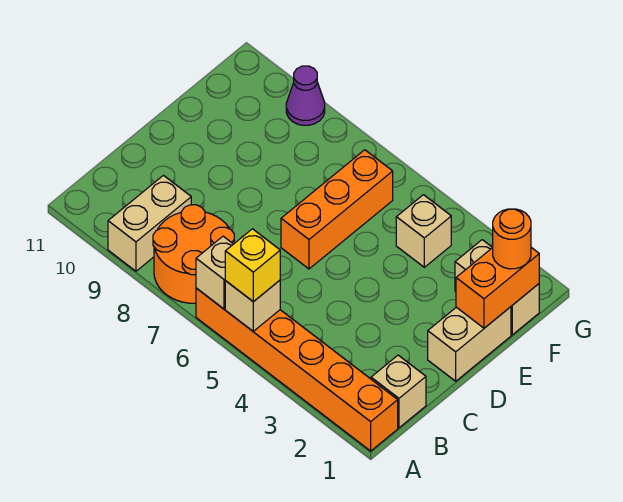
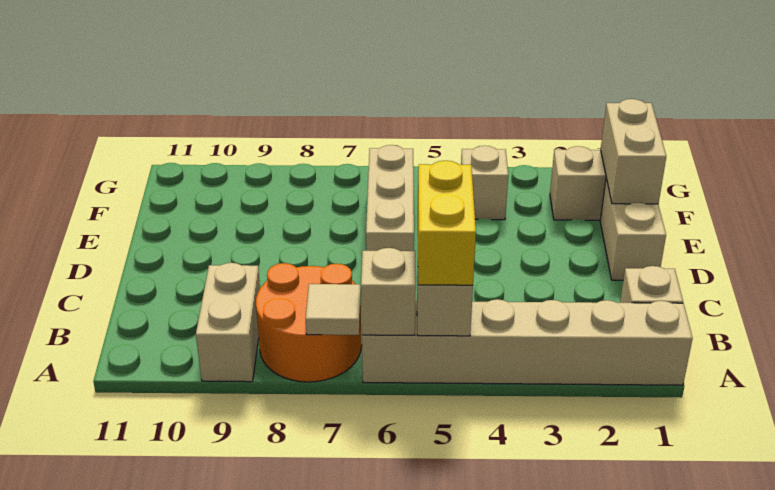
orange 1x6 brick [196,288,398,451] -> tan 1x6 brick [362,299,693,385]
yellow 1x1 brick [225,229,280,302] -> yellow 1x2 brick [418,161,476,285]
none -> tan 1x1 tile [306,284,361,335]
orange 1x3 brick [281,150,393,269] -> tan 1x3 brick [366,145,414,251]
orange 1x2 brick [456,247,539,328] -> tan 1x2 brick [601,99,666,204]
orange 1x1 round brick [493,209,531,269] -> none
purple 1x1 cone [286,66,325,125] -> none

